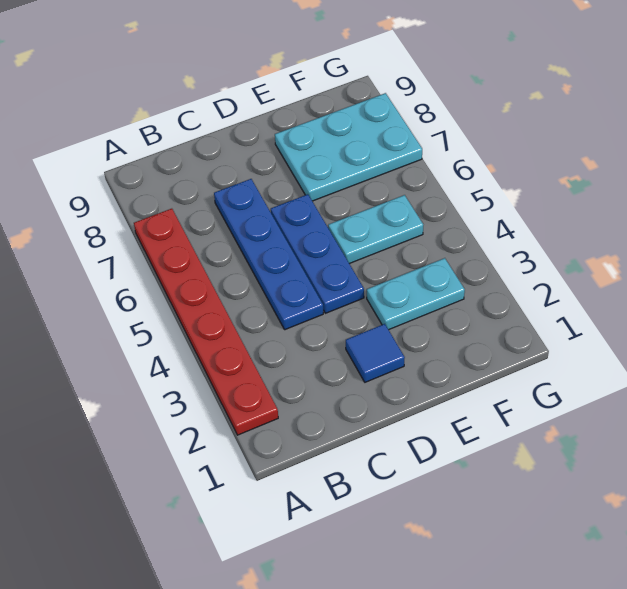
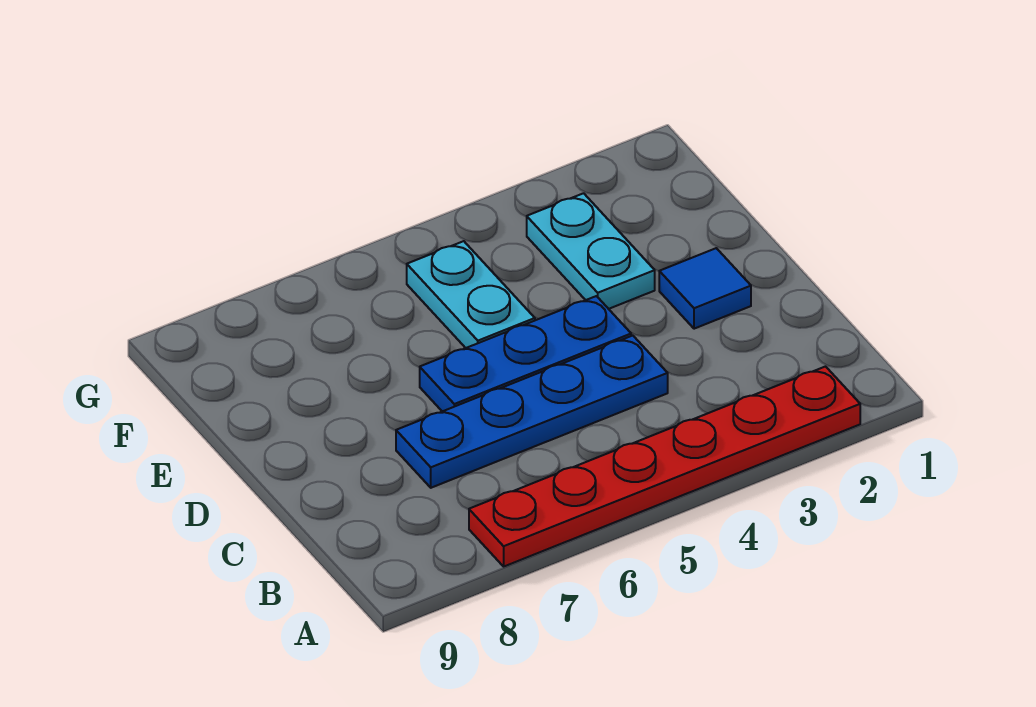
cyan 2x3 plate [275,93,422,201] -> none

